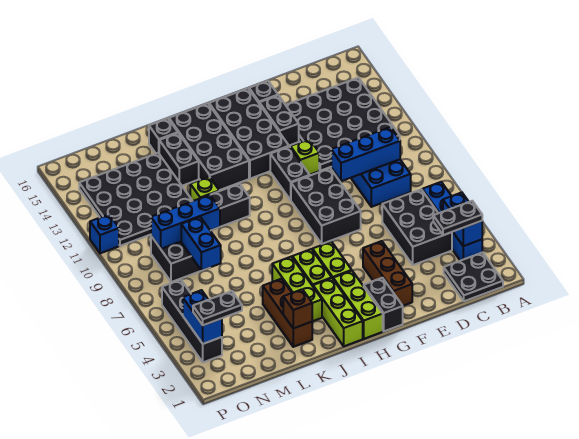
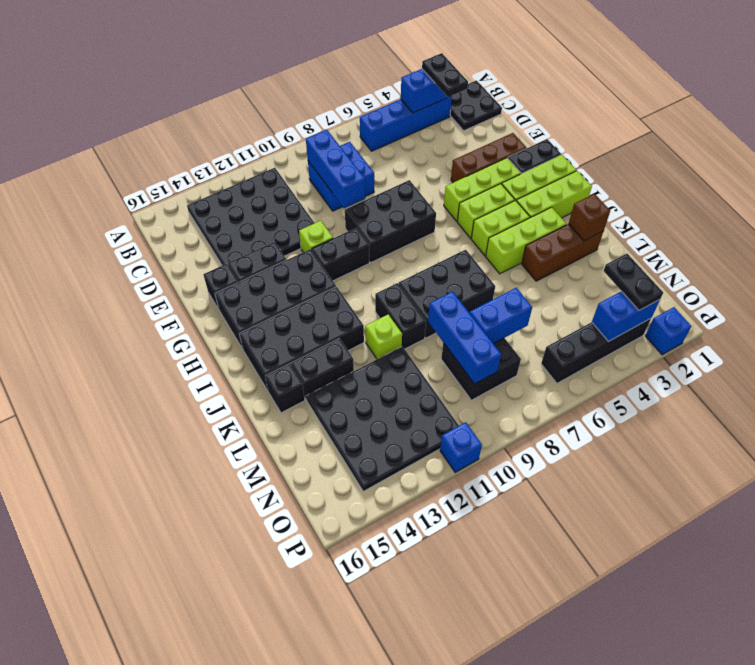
black 2x3 brick [382,189,452,265] -> black 2x3 brick moved to [399,250,495,338]
none -> lime 1x3 brick [444,158,521,221]
none -> blue 1x1 brick [645,307,691,355]

